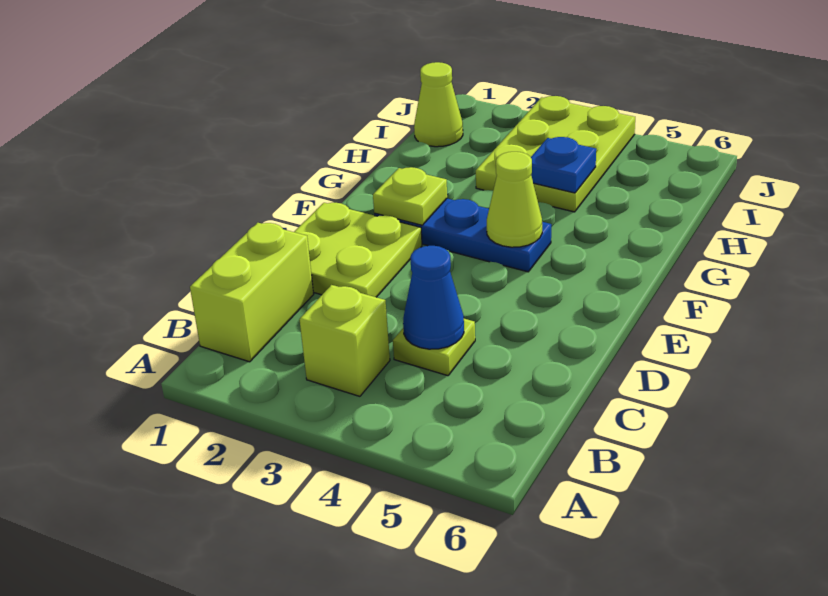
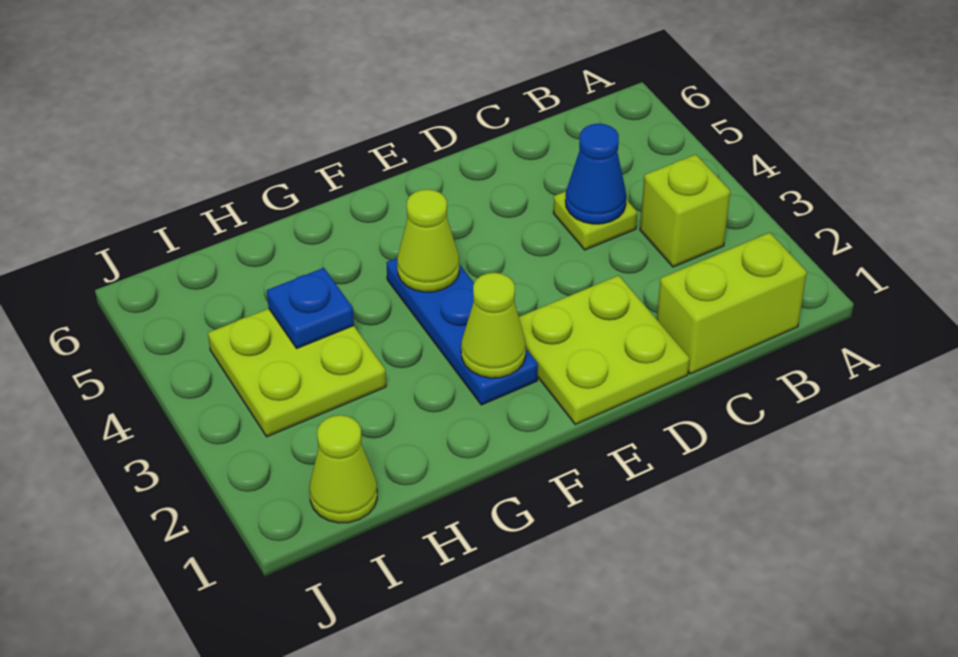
lime 1x1 plate [373,167,447,225] -> lime 1x1 cone [461,273,526,378]
lime 2x3 plate [476,96,635,212] -> lime 2x2 plate [208,309,386,437]

